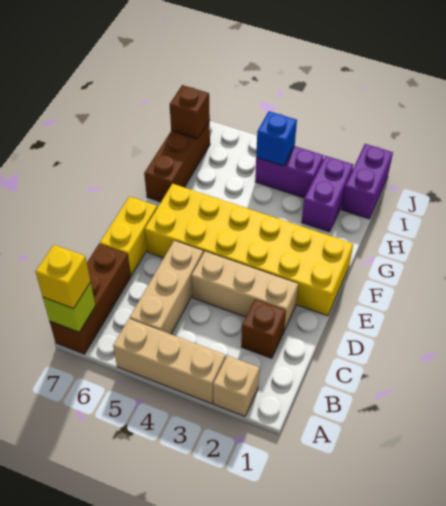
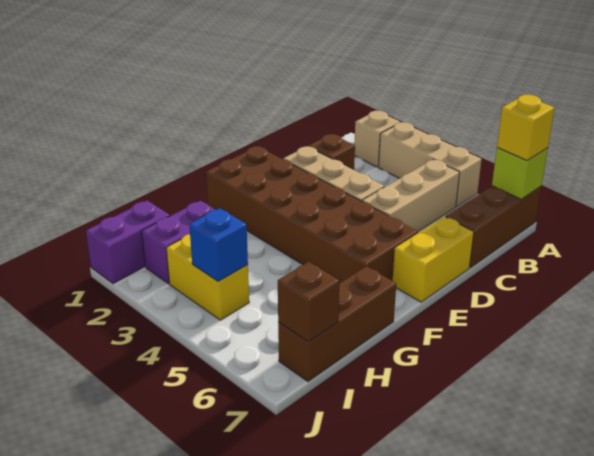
yellow 2x6 brick [145,184,353,316] -> brown 2x6 brick [206,146,418,283]
purple 1x2 brick [255,146,324,198] -> yellow 1x2 brick [166,234,249,320]

